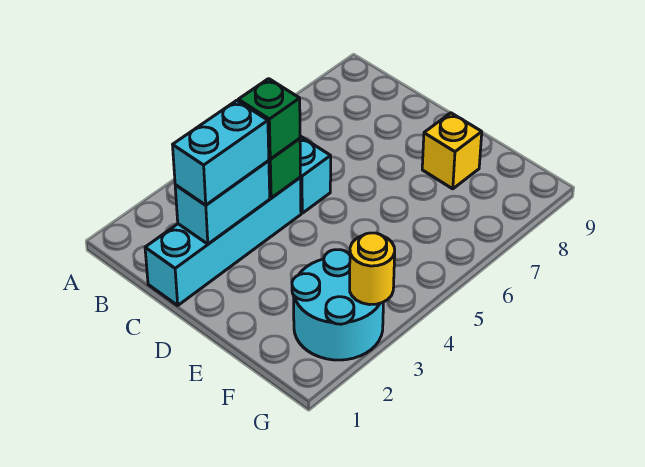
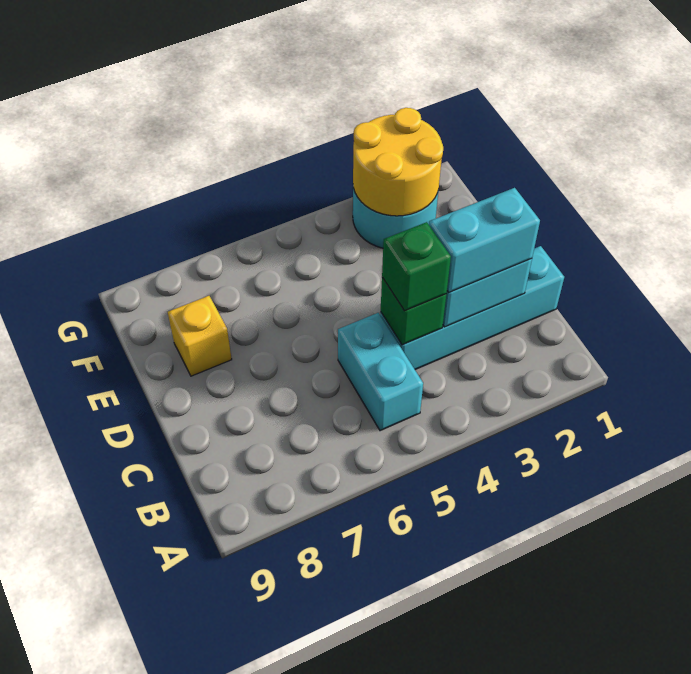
yellow 1x1 round brick [350,233,395,305] -> yellow 2x2 round brick [353,108,443,216]

